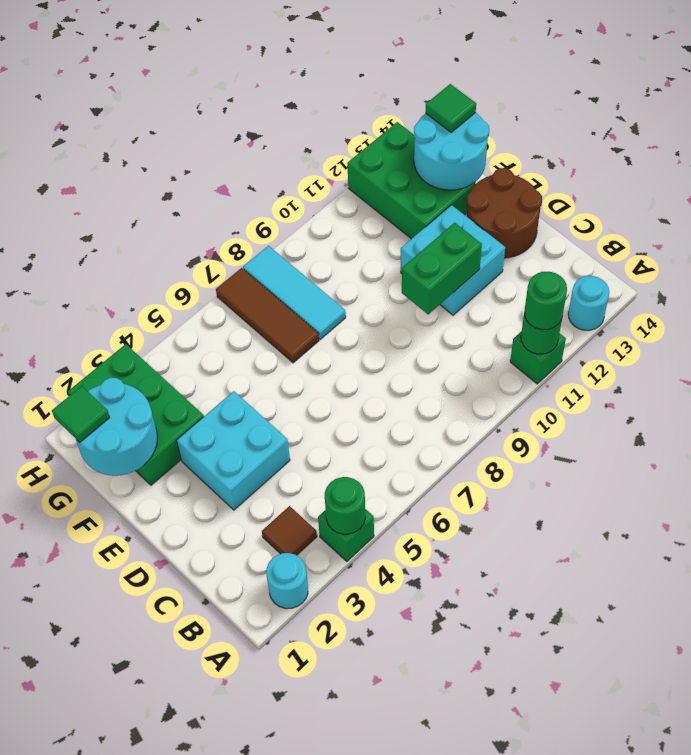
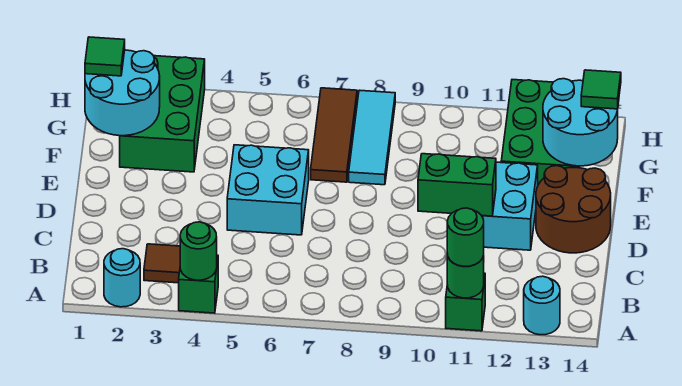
cyan 2x2 brick [177,391,290,510] -> cyan 2x2 brick moved to [227,145,309,235]

